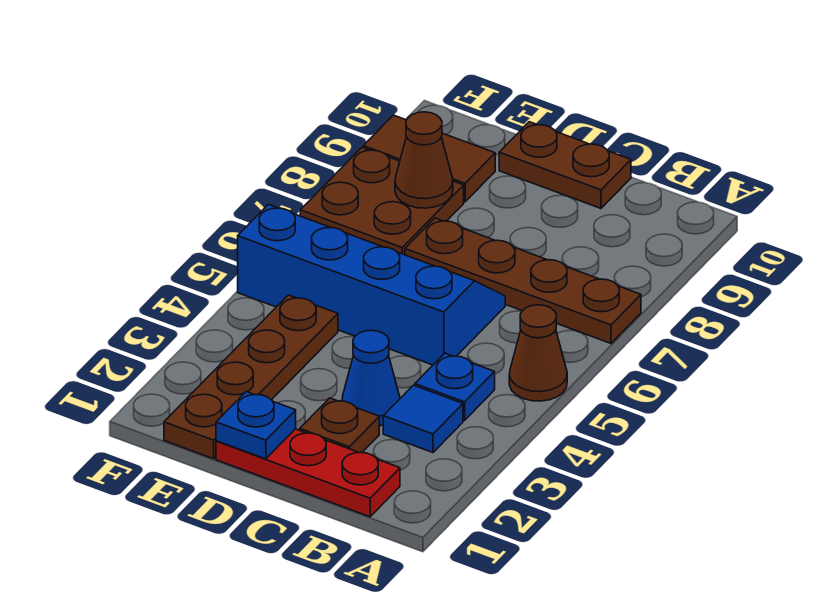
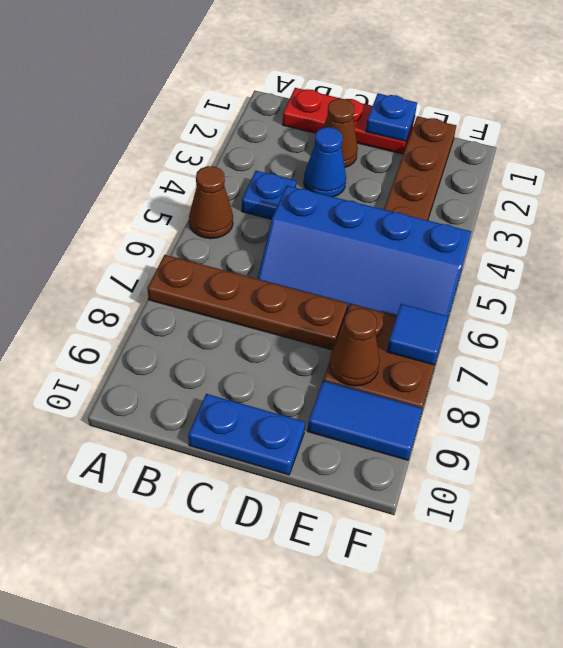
blue 1x1 tile [383,385,463,453] -> blue 1x1 tile moved to [387,304,448,365]
brown 1x1 plate [300,398,379,453] -> brown 1x1 cone [323,99,358,167]
brown 1x2 plate [499,122,631,208] -> blue 1x2 plate [188,394,305,475]
brown 1x2 tile [363,115,495,202] -> blue 1x2 tile [308,381,422,460]

